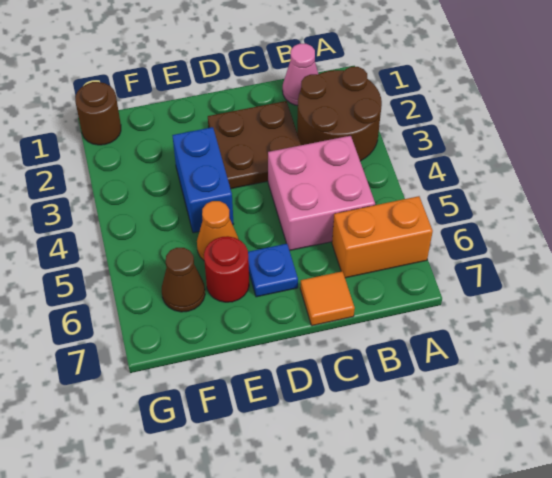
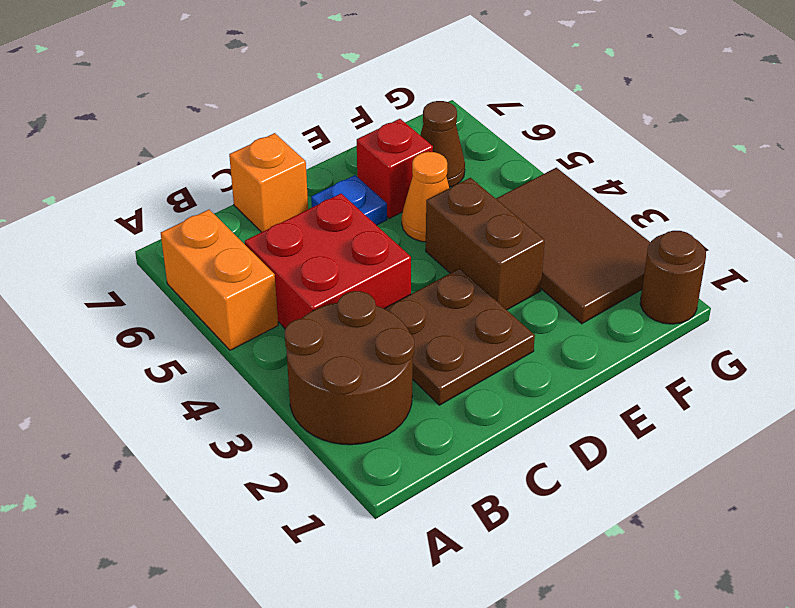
orange 1x2 brick [332,196,433,278] -> orange 1x2 brick turned to [161,210,278,350]
pink 1x1 cone [283,44,318,106] -> none
pink 2x2 brick [268,136,375,251] -> red 2x2 brick [245,194,411,329]
orange 1x1 tile [300,271,355,326] -> orange 1x1 brick [229,133,308,232]
blue 1x2 brick [172,127,234,233] -> brown 1x2 brick [426,178,545,310]
red 1x1 round brick [204,236,249,302] -> red 1x1 brick [357,119,433,218]
none -> brown 2x3 tile [496,168,650,324]

